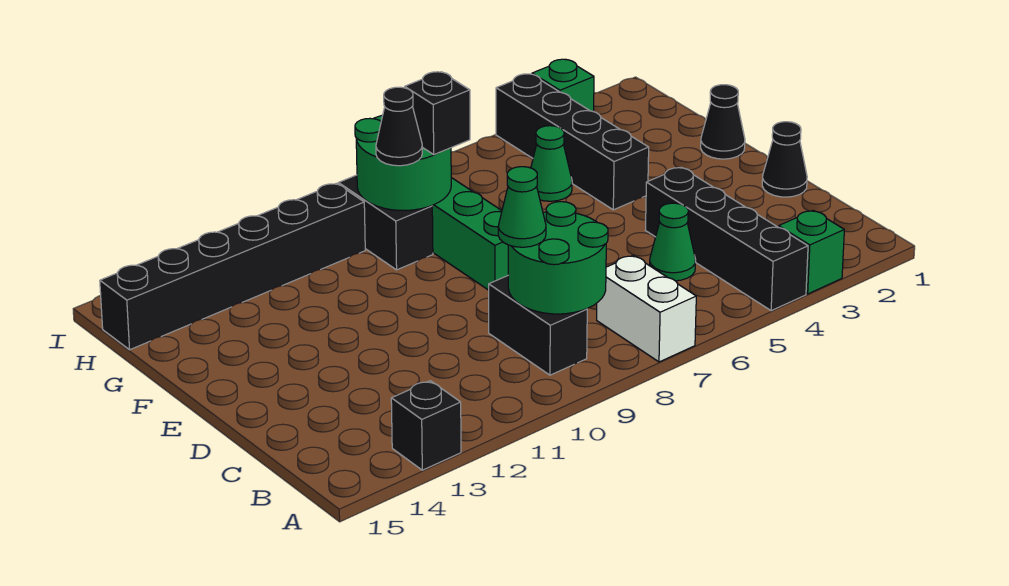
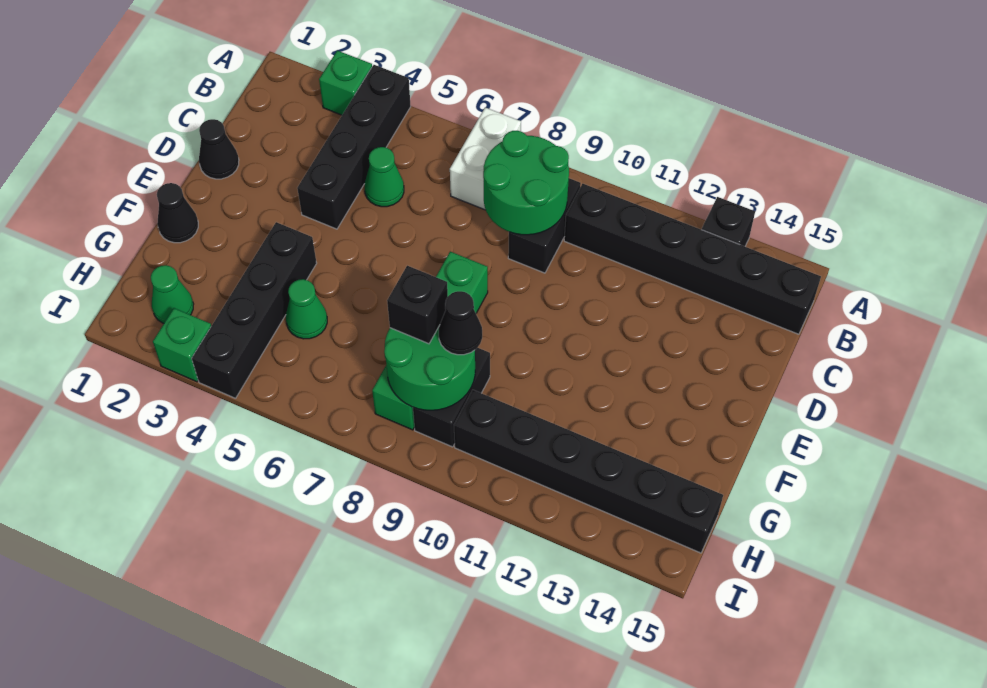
none -> black 1x6 brick [564,184,821,334]
green 1x1 cone [498,167,546,247] -> green 1x1 cone moved to [151,265,194,323]

